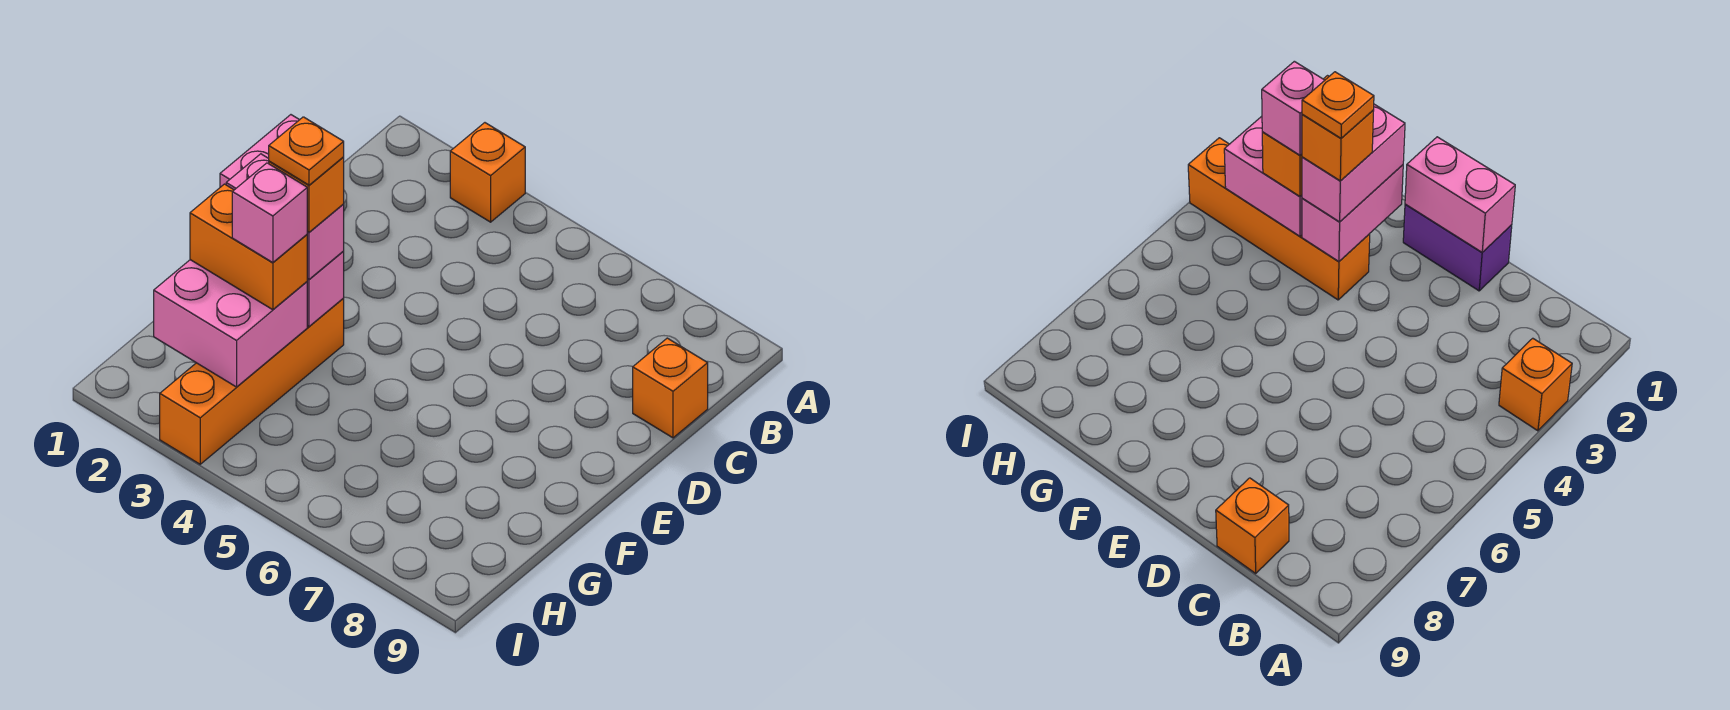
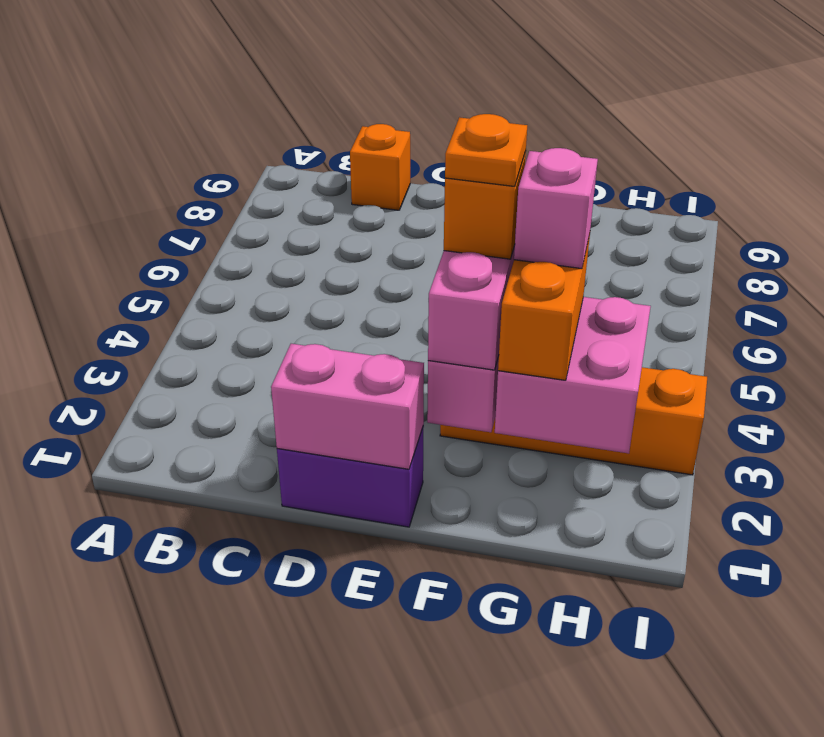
orange 1x1 brick [450,123,525,222] -> none

